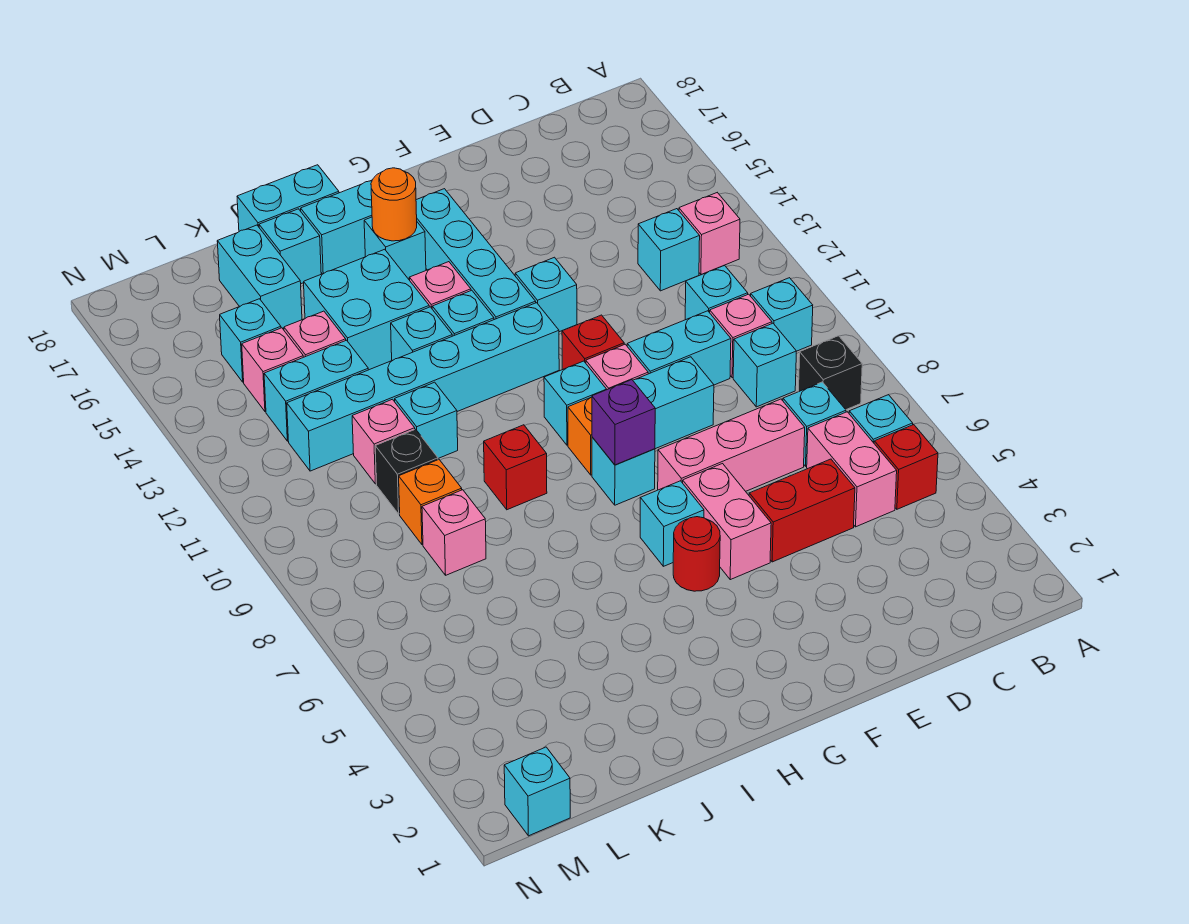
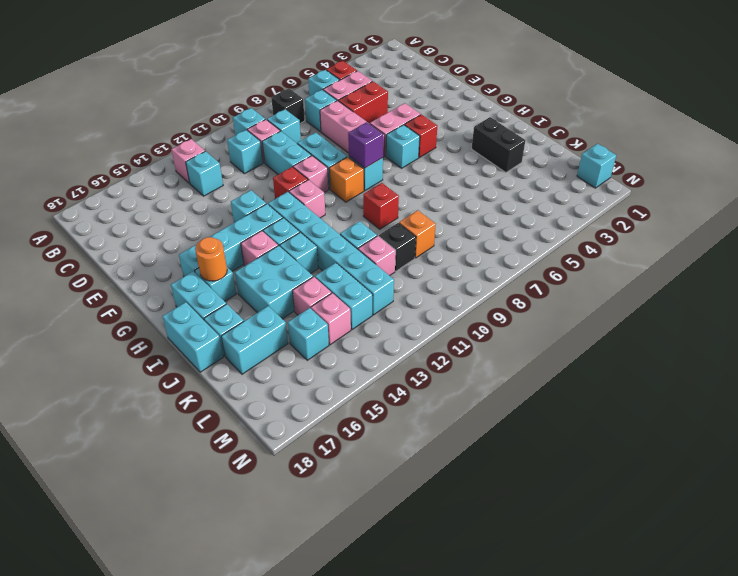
red 1x2 brick [749,459,855,562] -> red 1x2 brick turned to [338,81,388,124]
red 1x1 round brick [673,517,720,591] -> red 1x1 brick [405,114,437,158]
cyan 1x1 brick [544,361,607,445] -> none
none -> black 1x2 brick [472,117,525,173]
pink 1x1 brick [422,490,486,575] -> pink 1x1 brick moved to [289,180,325,218]

